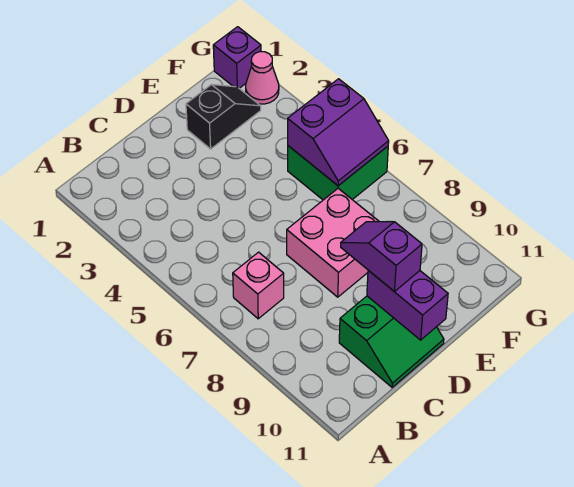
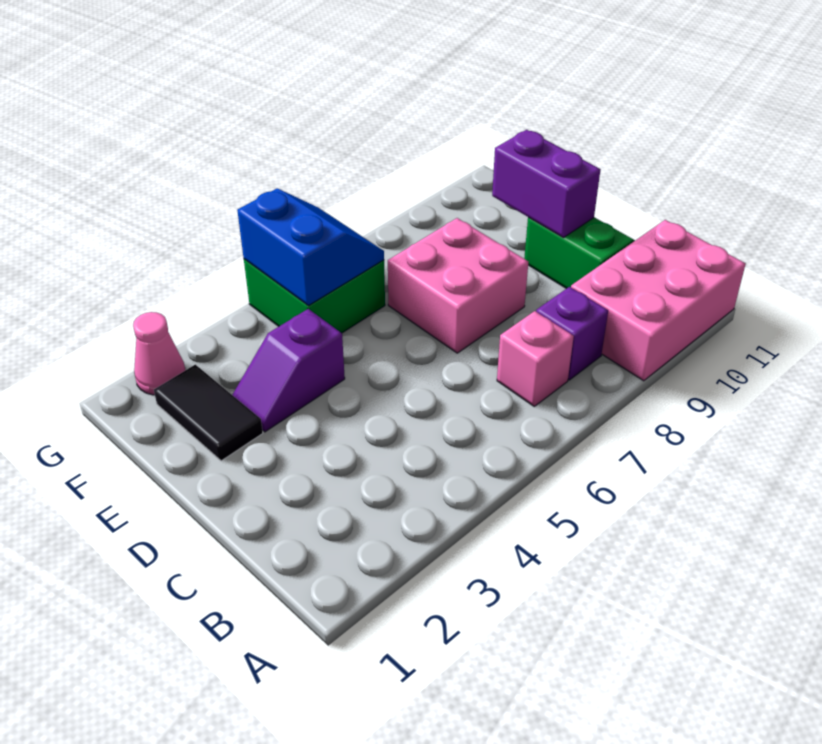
none -> pink 2x3 brick [571,220,746,381]
purple 1x2 slope [341,222,422,291] -> purple 1x2 slope moved to [233,309,345,432]
purple 1x2 brick [367,270,448,340] -> purple 1x2 brick turned to [492,130,601,238]
black 1x2 slope [186,85,261,149] -> black 1x2 tile [154,365,263,461]
purple 2x2 slope [288,79,389,186] -> blue 2x2 slope [237,188,384,306]
purple 1x1 brick [213,27,261,88] -> purple 1x1 brick moved to [536,287,608,380]

